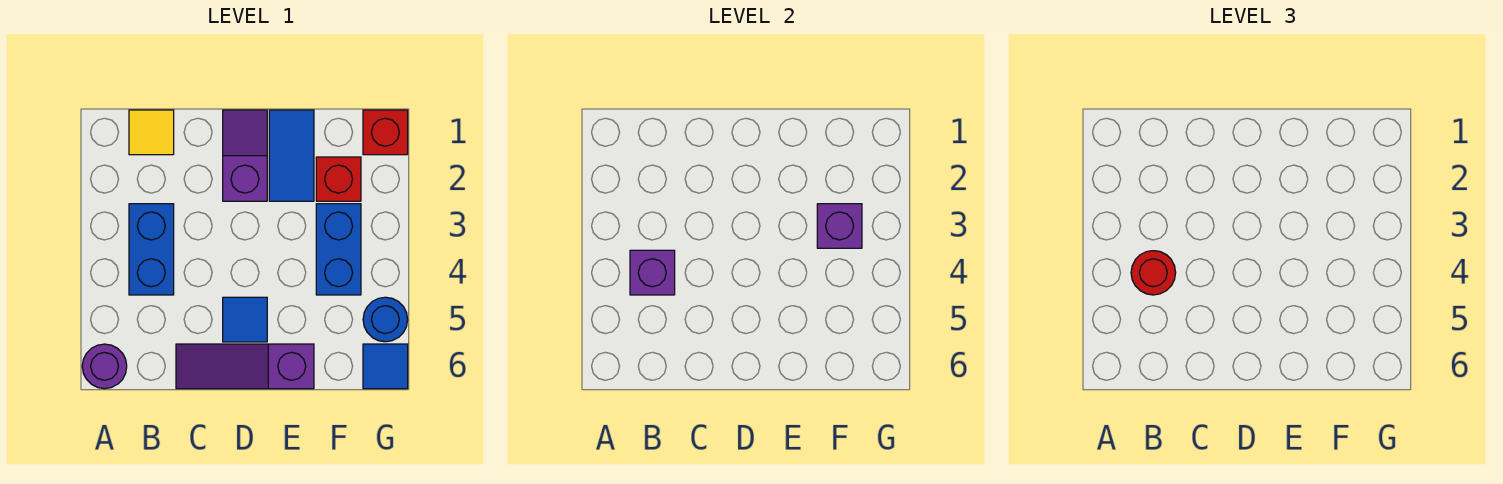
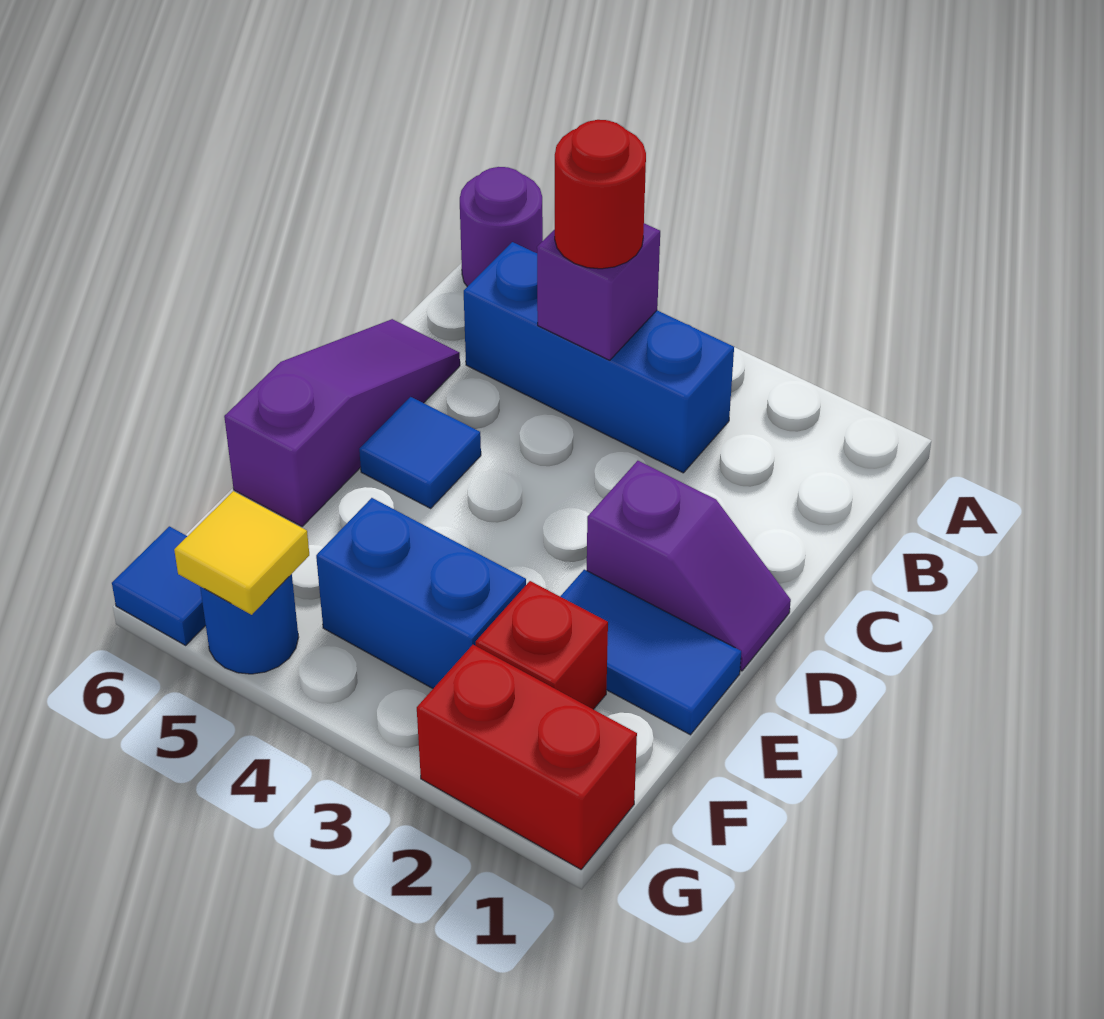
yellow 1x1 tile [129,110,174,155] -> yellow 1x1 tile moved to [174,491,309,615]
blue 1x2 brick [129,204,174,295] -> blue 1x3 brick [464,242,734,473]
purple 1x1 brick [817,204,862,248] -> none
red 1x1 brick [363,110,408,155] -> red 1x2 brick [417,645,637,869]

